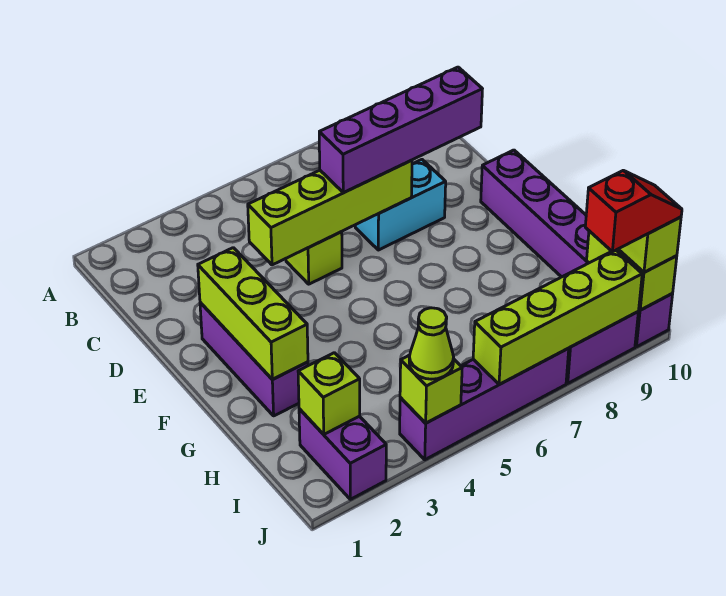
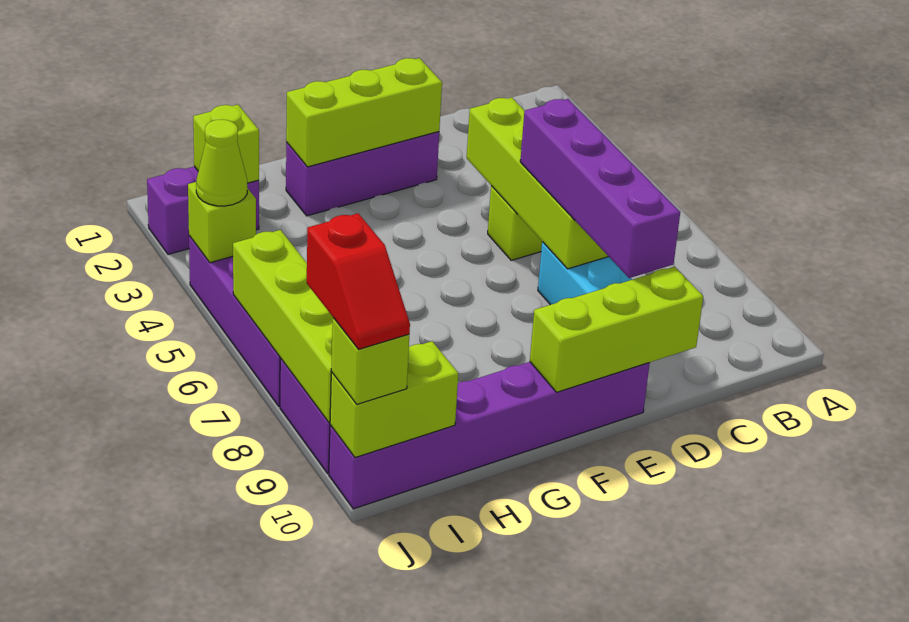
none -> lime 1x3 brick [530,267,703,392]

